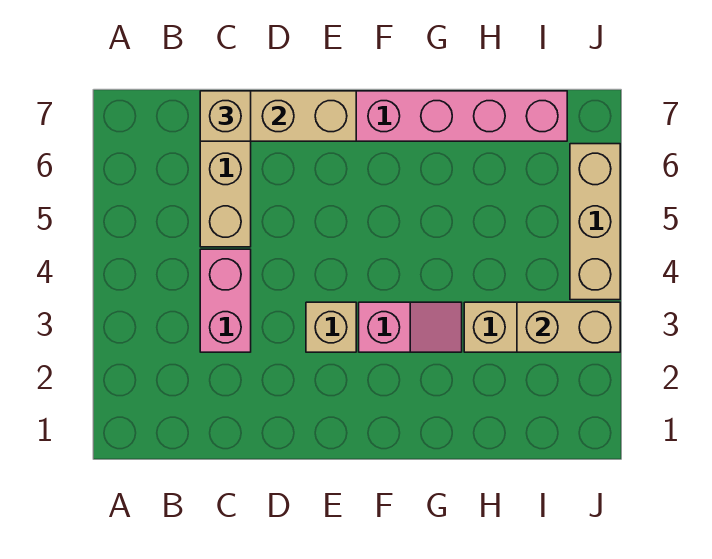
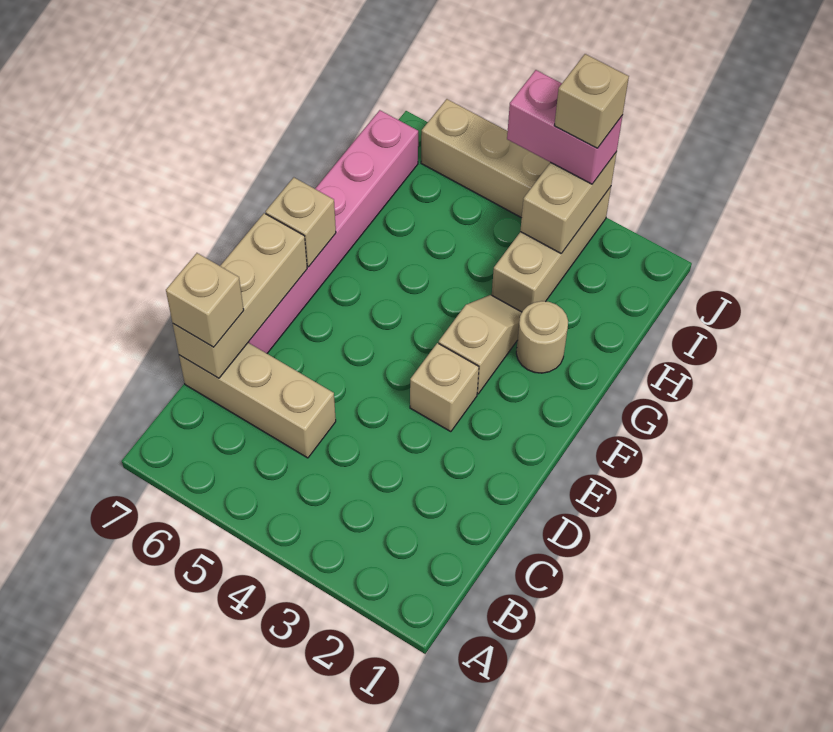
pink 1x2 brick [200,249,251,352] -> pink 1x2 brick moved to [507,70,623,184]
pink 1x2 slope [359,302,462,352] -> tan 1x2 slope [439,295,522,394]
none -> tan 1x1 brick [265,177,336,267]
none -> tan 1x1 round brick [516,301,568,373]
none -> tan 1x1 brick [554,54,629,148]

